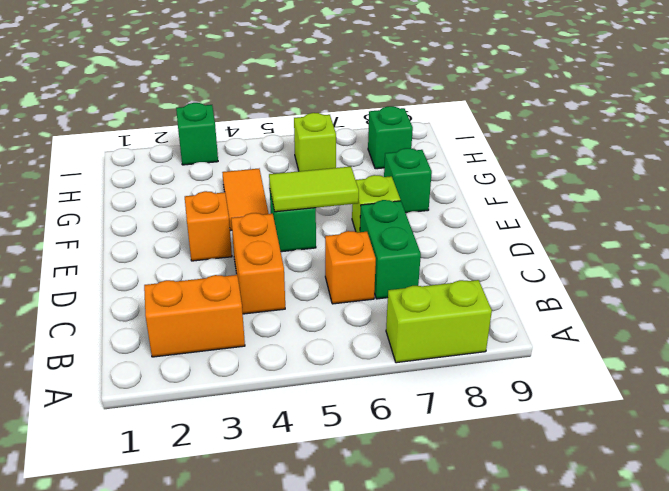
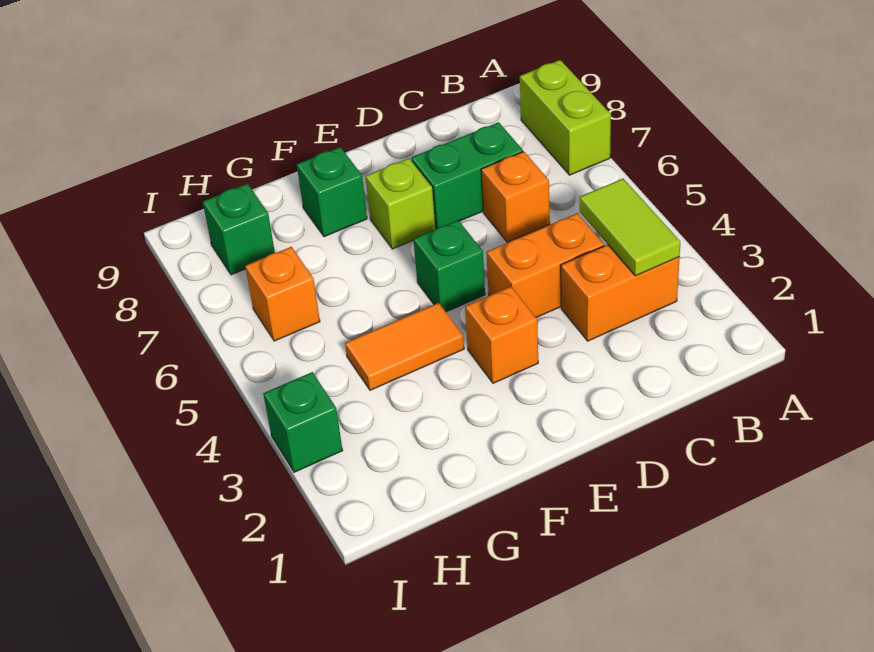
orange 1x2 brick [144,275,245,357] -> orange 1x2 brick turned to [561,245,680,341]
lime 1x2 tile [269,167,359,212] -> lime 1x2 tile moved to [580,179,680,276]
lime 1x1 brick [294,113,336,171] -> orange 1x1 brick [245,247,320,341]

